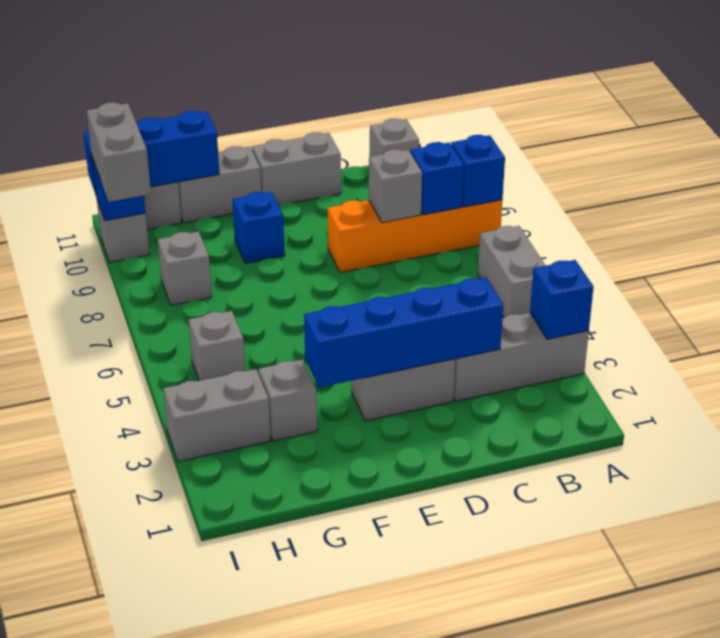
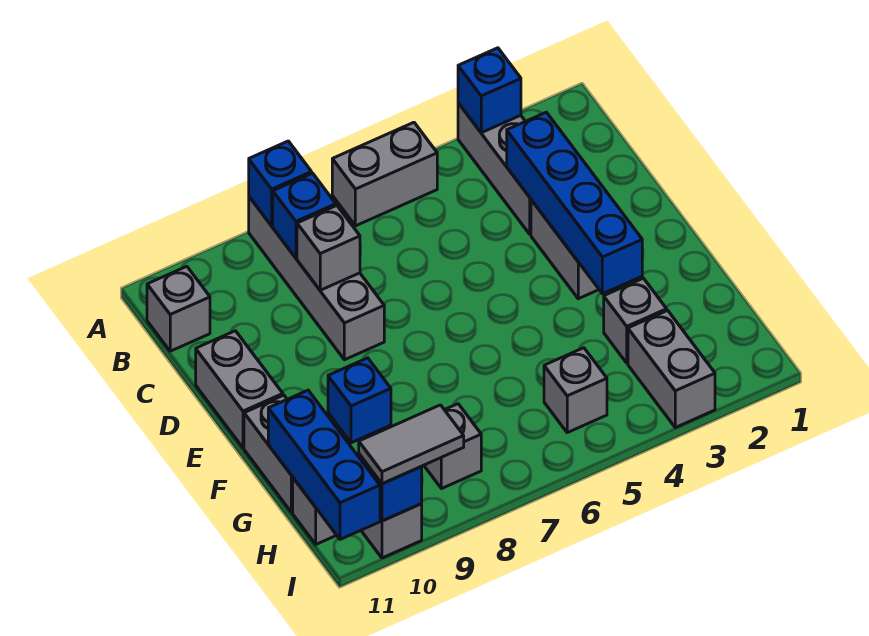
orange 1x4 brick [328,200,502,272] -> grey 1x4 brick [249,197,384,360]
grey 1x2 brick [87,103,151,202] -> grey 1x2 tile [359,405,464,484]

